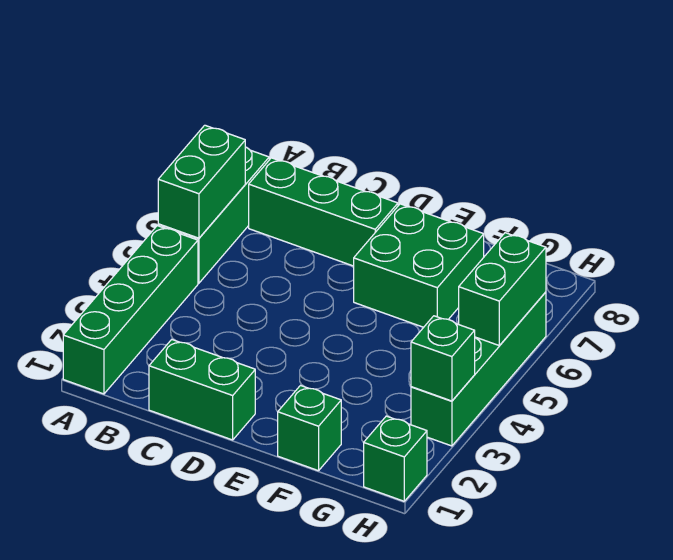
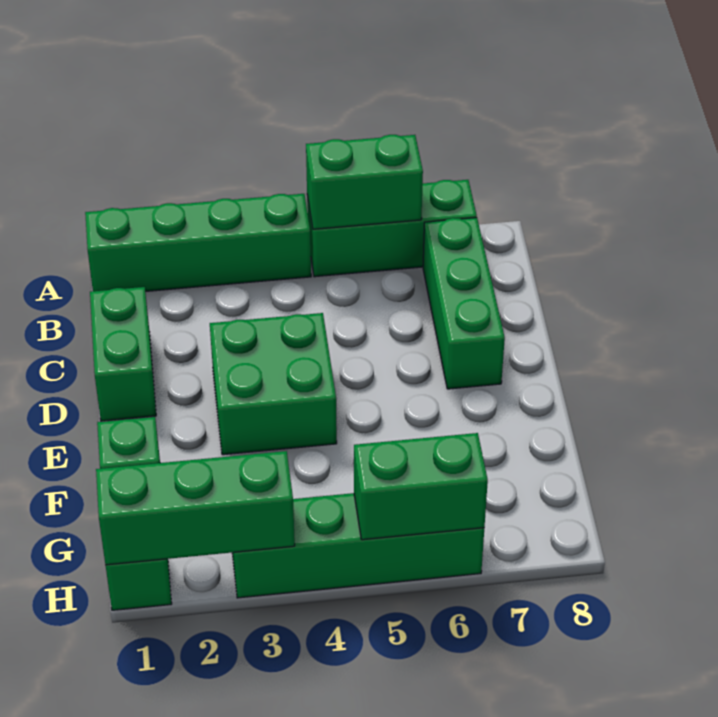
green 2x2 brick [354,204,484,327] -> green 2x2 brick moved to [210,313,337,455]
green 1x1 brick [411,316,475,401] -> green 1x3 brick [96,451,295,565]

